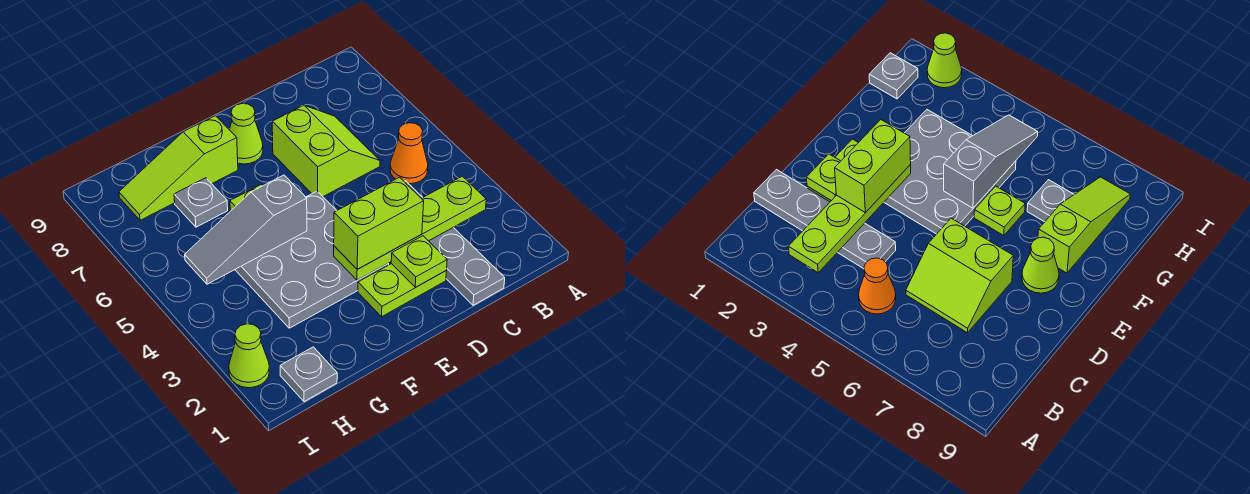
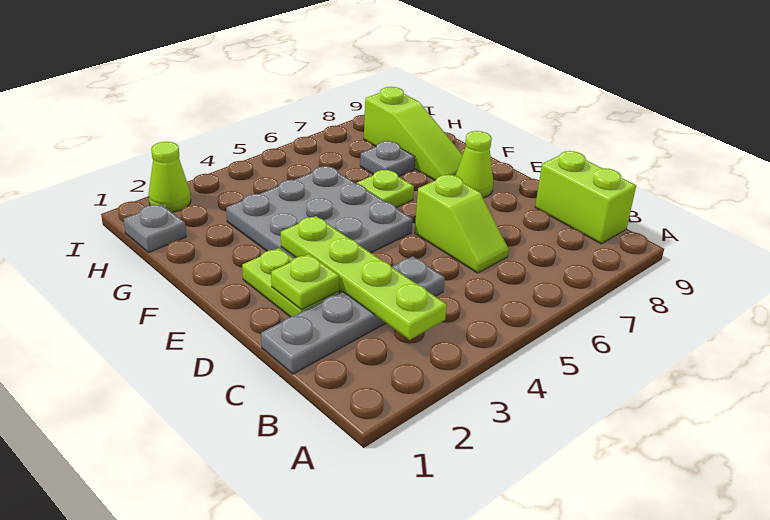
orange 1x1 cone [390,123,428,184] -> none
lime 2x2 slope [272,105,380,196] -> lime 1x2 slope [415,175,509,273]
lime 1x2 brick [334,177,424,269] -> lime 1x2 brick moved to [535,151,636,244]
grey 1x3 slope [185,175,307,284] -> none
lime 1x3 slope [119,116,238,220] -> lime 1x3 slope turned to [364,87,463,180]

